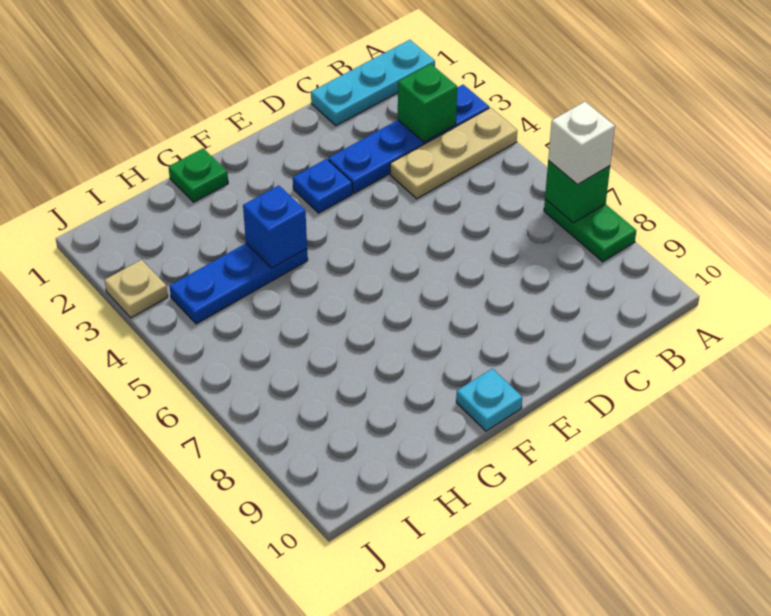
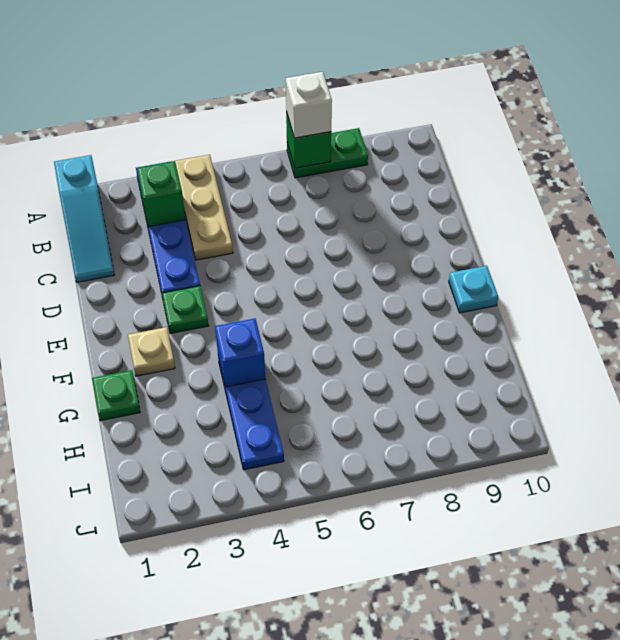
cyan 1x3 plate [311,40,435,126] -> cyan 1x3 slope [54,155,114,282]
blue 1x1 plate [293,159,352,213] -> green 1x1 plate [162,286,209,334]
tan 1x1 plate [105,260,168,318] -> tan 1x1 plate moved to [128,327,175,376]

